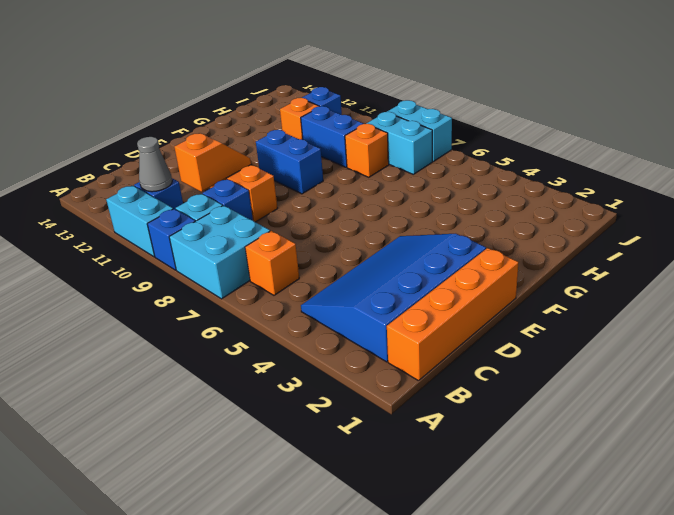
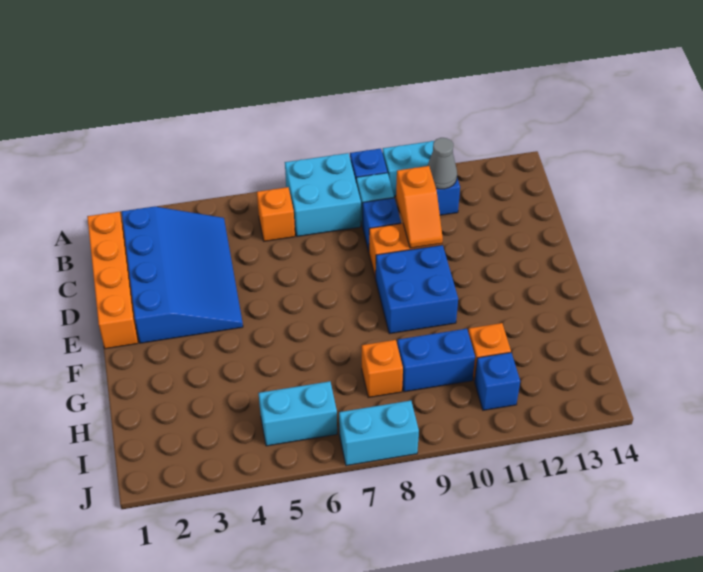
blue 1x2 brick [256,130,323,194] -> blue 2x2 brick [376,245,458,334]
cyan 1x2 brick [366,112,432,174] -> cyan 1x2 brick moved to [258,381,337,446]

